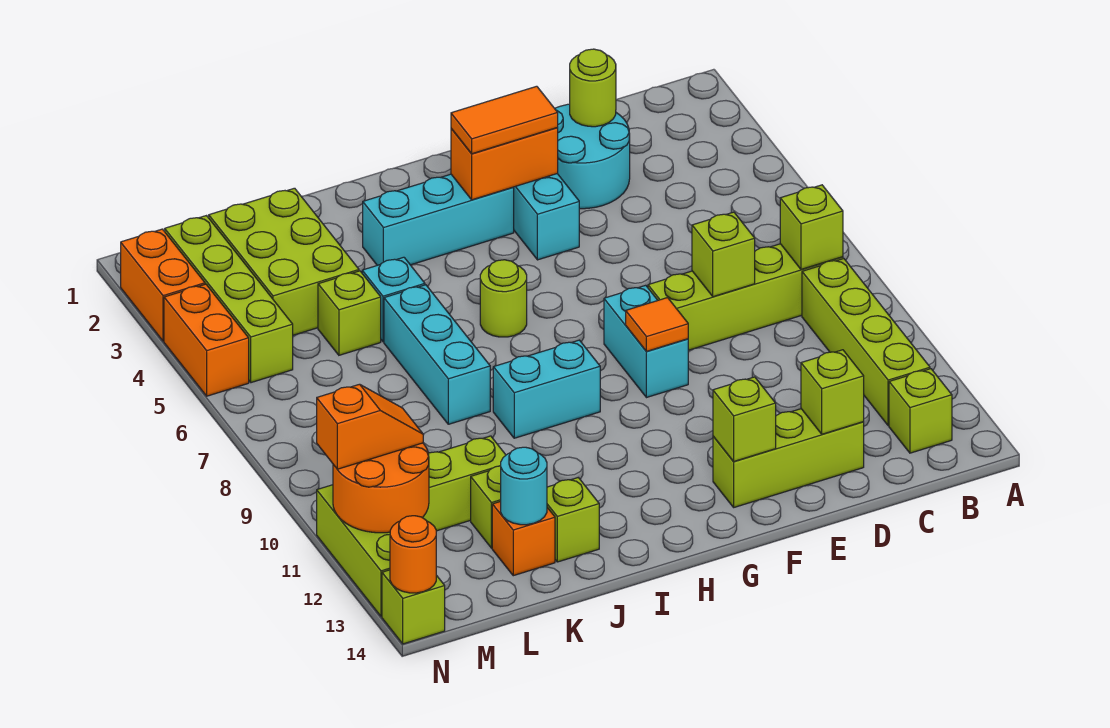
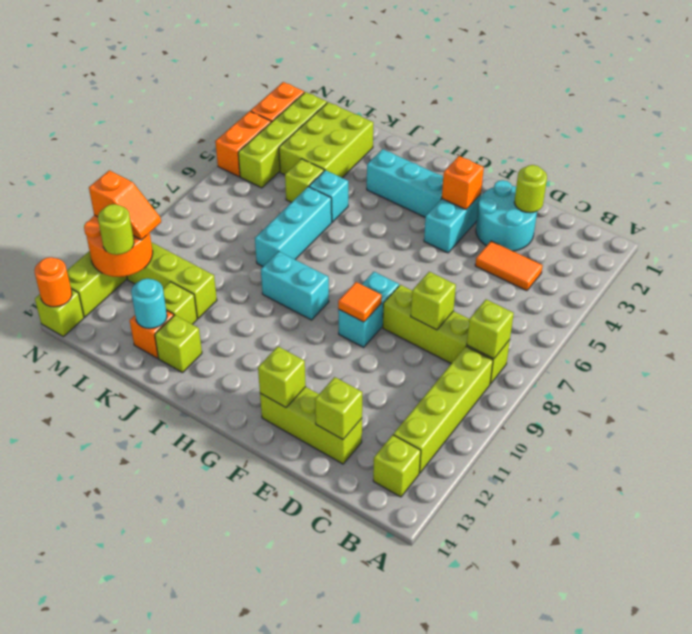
orange 1x2 brick [451,128,558,200] -> orange 1x1 brick [442,156,484,210]
orange 1x2 tile [451,86,558,154] -> orange 1x2 tile moved to [475,241,543,291]
lime 1x1 round brick [480,260,527,337] -> lime 1x1 round brick moved to [98,204,134,255]

